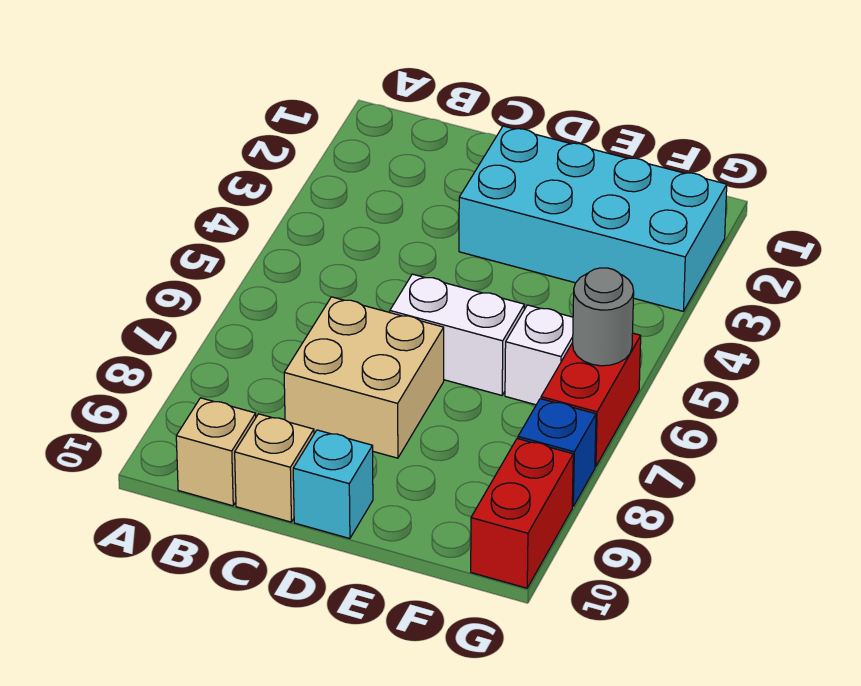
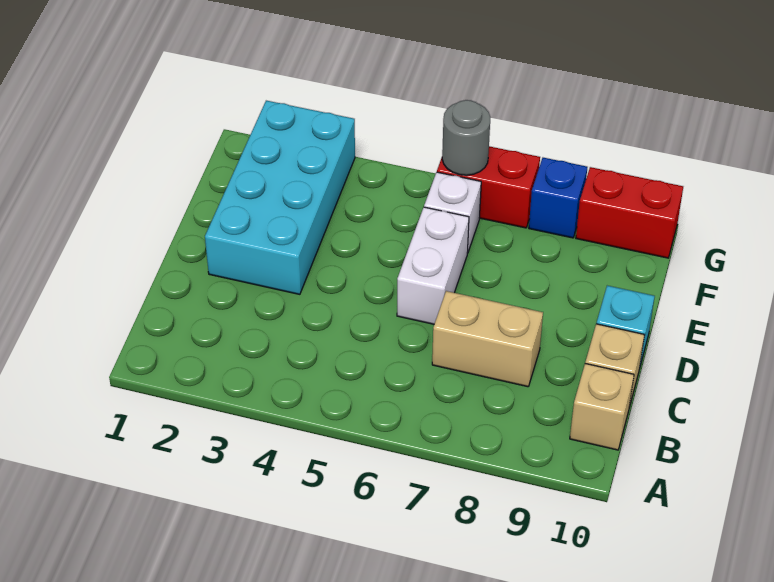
tan 2x2 brick [284,297,444,458] -> tan 1x2 brick [432,291,543,387]

